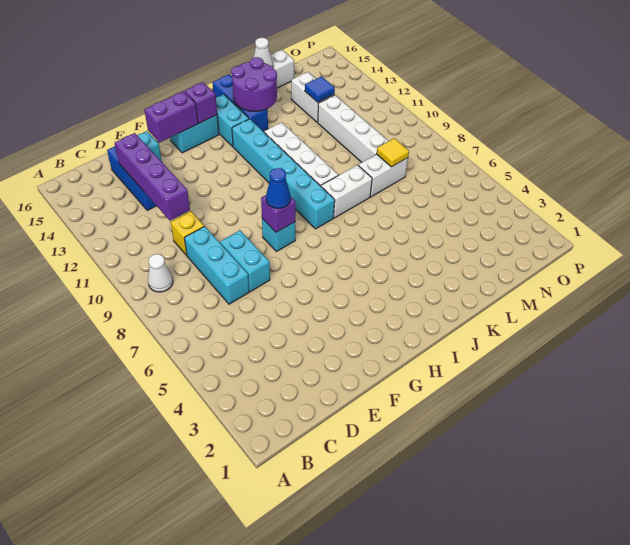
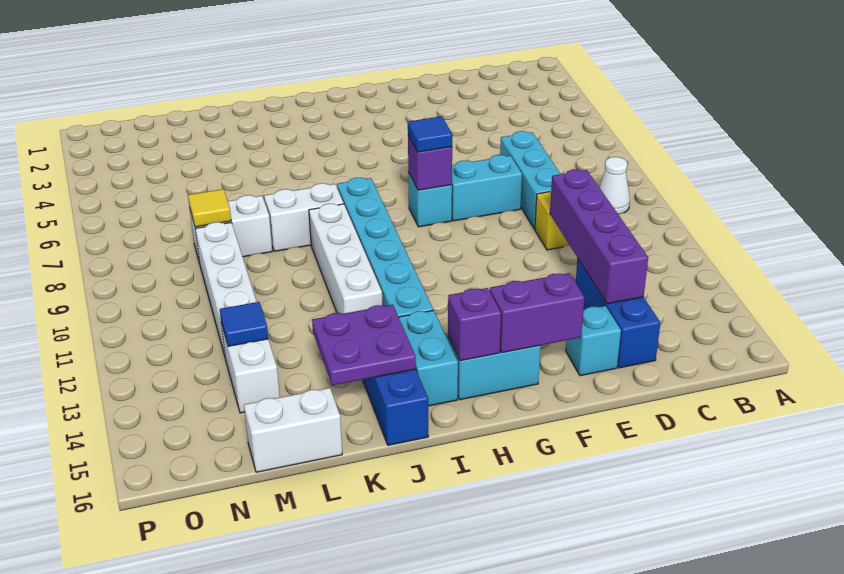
cyan 1x2 brick [220,230,270,292] -> cyan 1x2 brick turned to [452,155,522,221]
blue 1x1 cone [266,168,291,208] -> blue 1x1 tile [408,116,452,152]
purple 2x2 round brick [231,57,277,111] -> purple 2x2 plate [312,305,416,385]
white 1x1 cone [253,38,273,67] -> none

